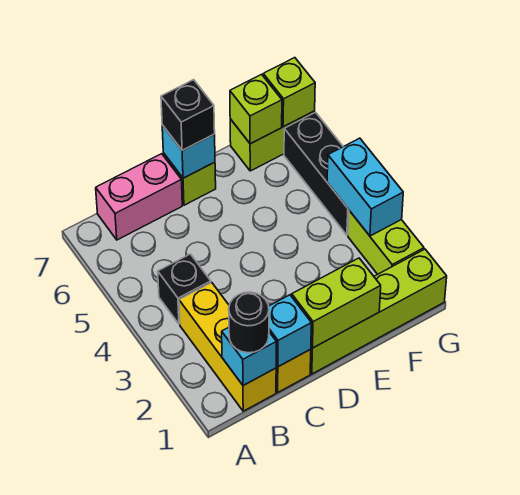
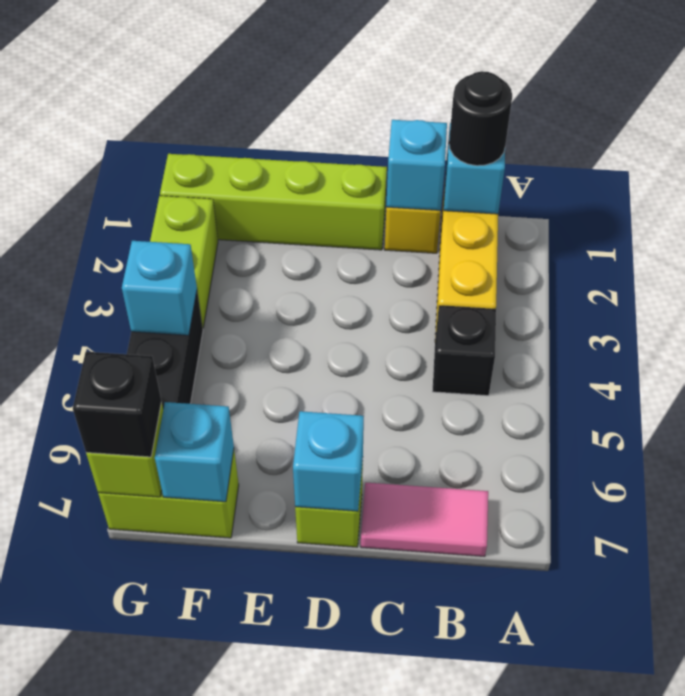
pink 1x2 brick [96,154,182,240] -> pink 1x2 tile [361,483,488,556]
lime 1x2 brick [292,258,381,348] -> none
black 1x1 brick [161,80,215,150] -> black 1x1 brick moved to [73,352,161,457]
lime 1x1 brick [230,74,282,144] -> cyan 1x1 brick [155,402,234,502]
cyan 1x2 brick [327,138,403,236] -> cyan 1x1 brick [122,241,197,335]

